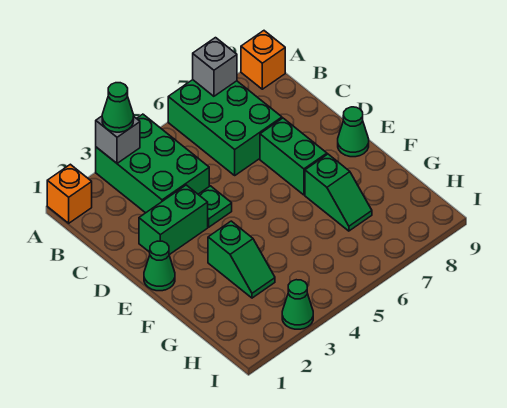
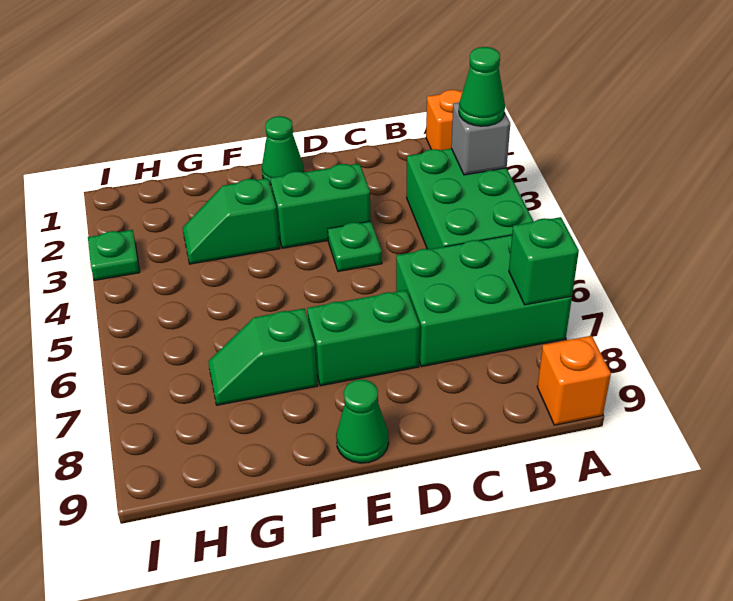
green 2x3 brick [96,114,209,213] -> green 2x3 brick turned to [407,149,534,249]
grey 1x1 brick [193,38,237,96] -> green 1x1 brick [509,217,579,305]
green 1x2 brick [139,185,208,255] -> green 1x2 brick turned to [270,164,371,248]
green 1x1 cone [282,280,313,329] -> green 1x1 plate [88,230,140,280]

